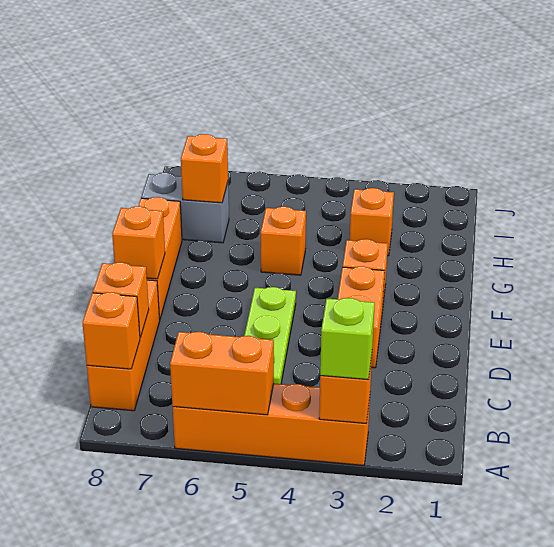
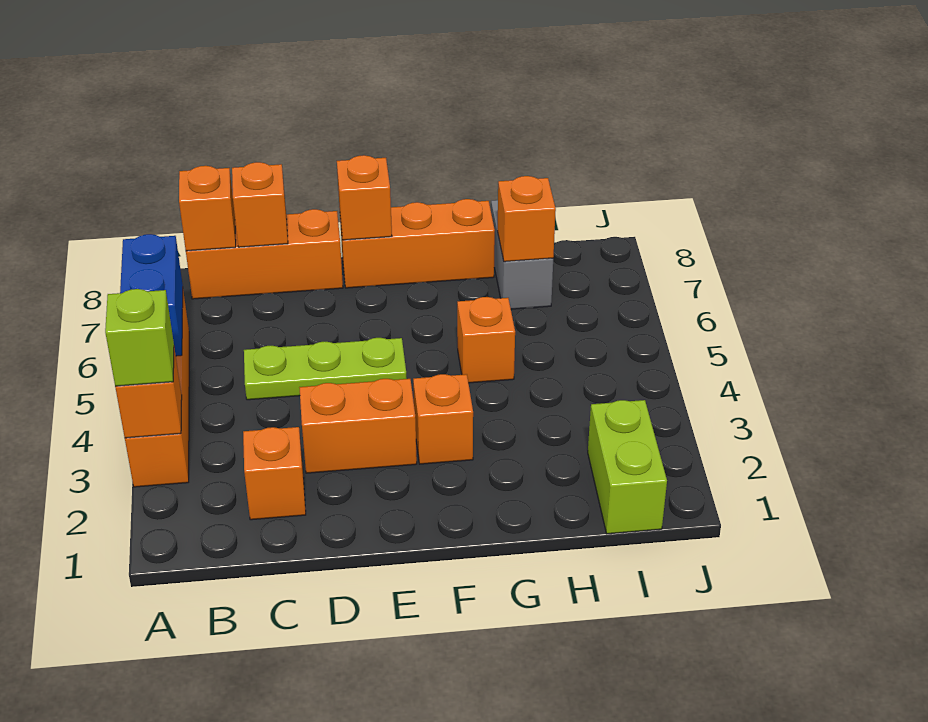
orange 1x2 brick [170,332,274,415] -> blue 1x2 brick [120,234,183,356]
orange 1x1 brick [350,188,394,256] -> orange 1x1 brick moved to [243,427,306,520]
none -> lime 1x2 brick [588,400,667,534]

